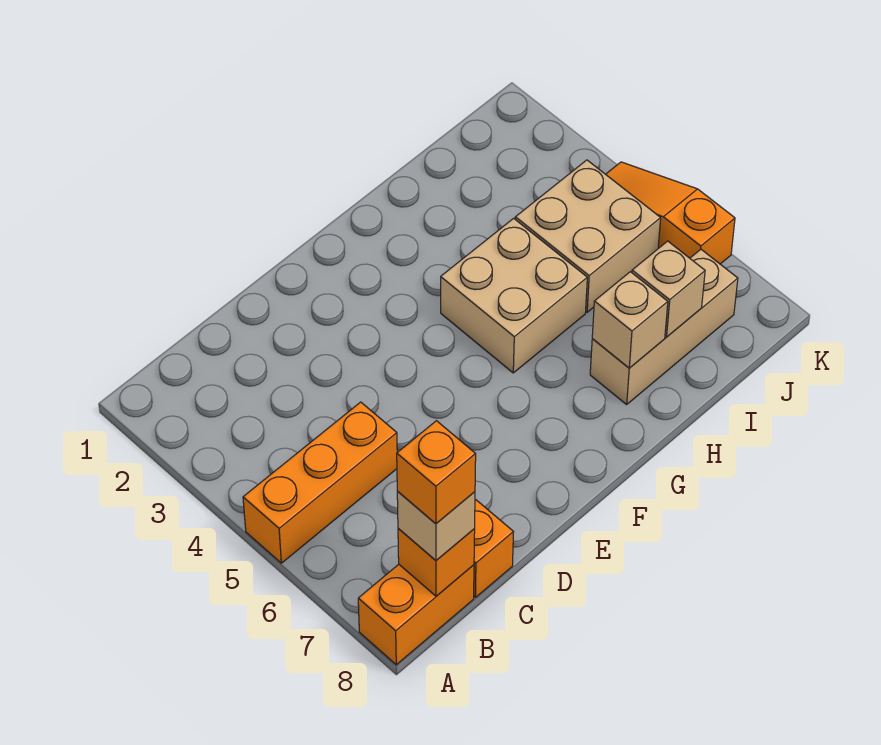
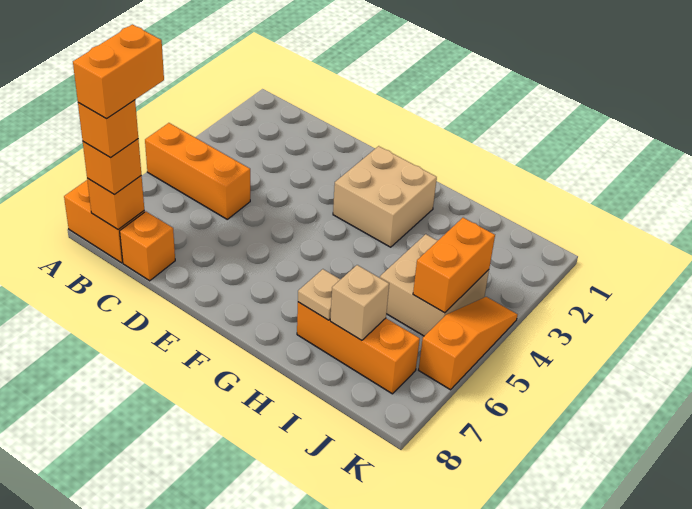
none -> orange 1x2 brick [73,24,164,119]
tan 1x1 brick [397,492,475,560] -> orange 1x1 brick [83,139,141,195]
tan 2x2 brick [441,218,587,373] -> tan 2x2 brick moved to [333,146,437,247]
tan 1x3 brick [590,249,738,404] -> orange 1x3 brick [297,302,420,394]
tan 1x1 brick [592,272,668,368] -> tan 1x1 plate [298,269,341,320]
none -> orange 1x2 brick [413,218,495,313]

